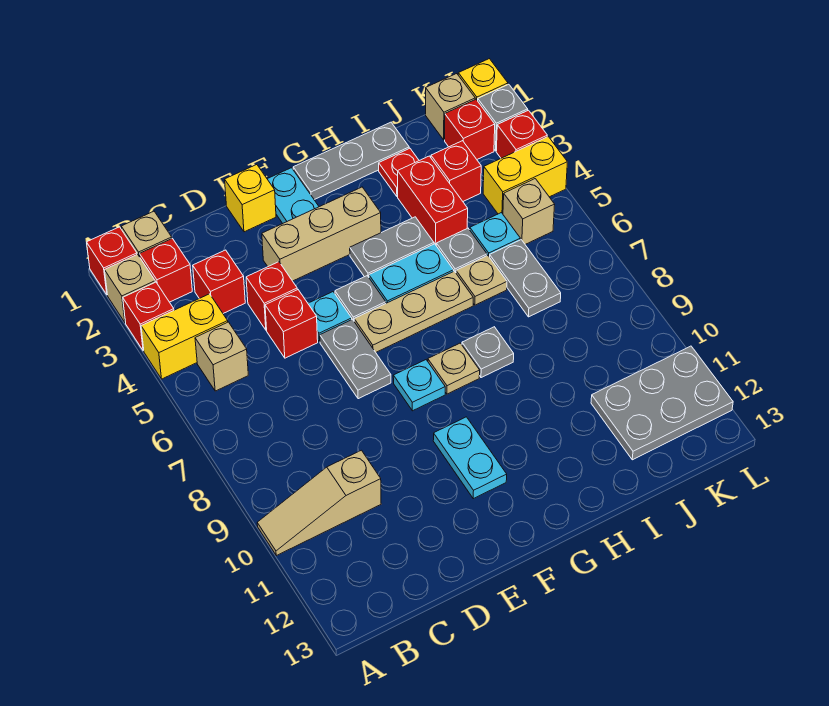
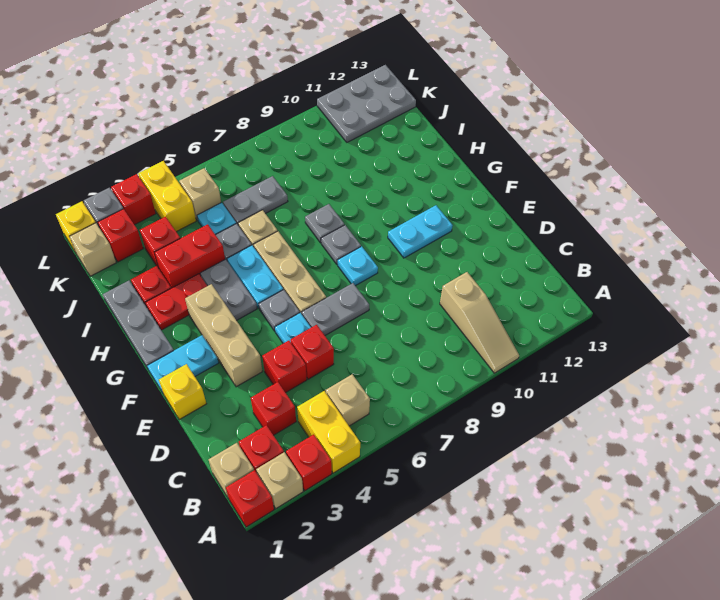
tan 1x1 plate [428,343,480,394] -> grey 1x1 plate [321,225,361,264]
none -> red 1x2 plate [145,274,207,330]
grey 2x3 plate [591,346,733,460] -> grey 2x3 plate turned to [317,65,416,142]

